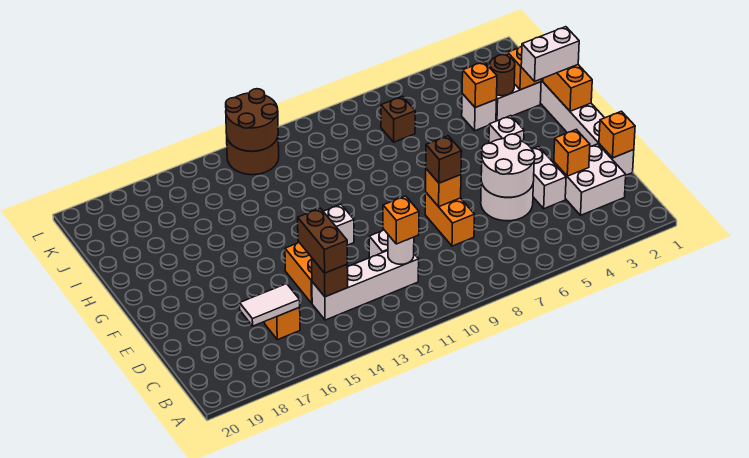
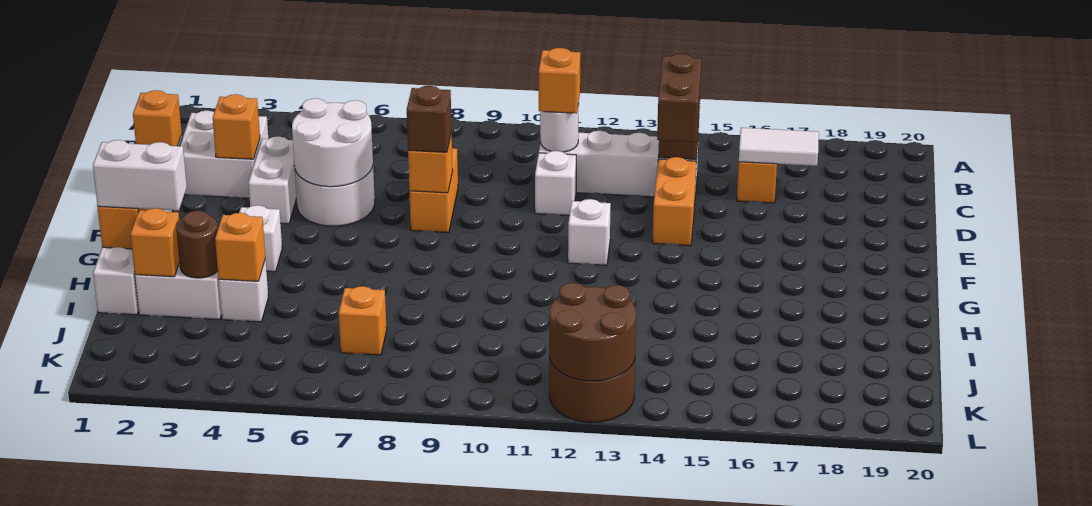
brown 1x1 brick [381,96,415,142] -> orange 1x1 brick [339,286,387,355]

